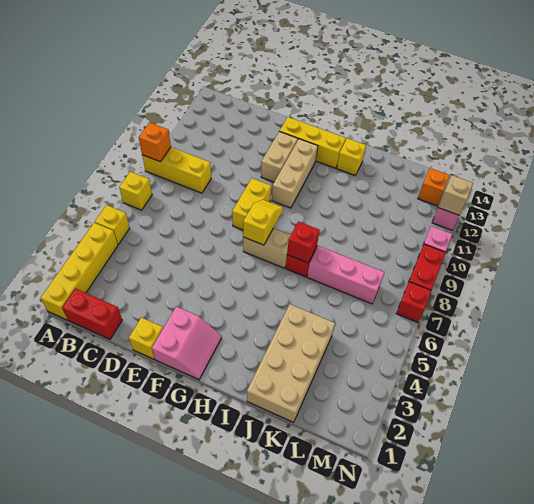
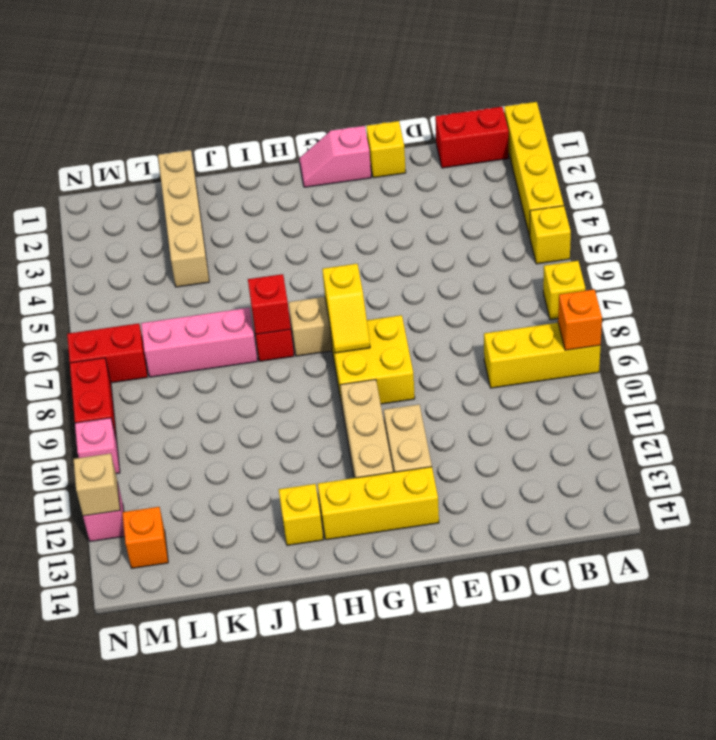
pink 2x2 slope [152,306,222,380] -> pink 1x2 slope [299,126,371,187]
yellow 1x2 brick [232,178,271,230] -> yellow 2x2 brick [330,315,415,404]
tan 2x4 brick [247,304,335,422] -> tan 1x4 brick [158,150,209,287]
red 1x1 brick [396,282,431,322] -> red 1x2 brick [67,323,148,383]

